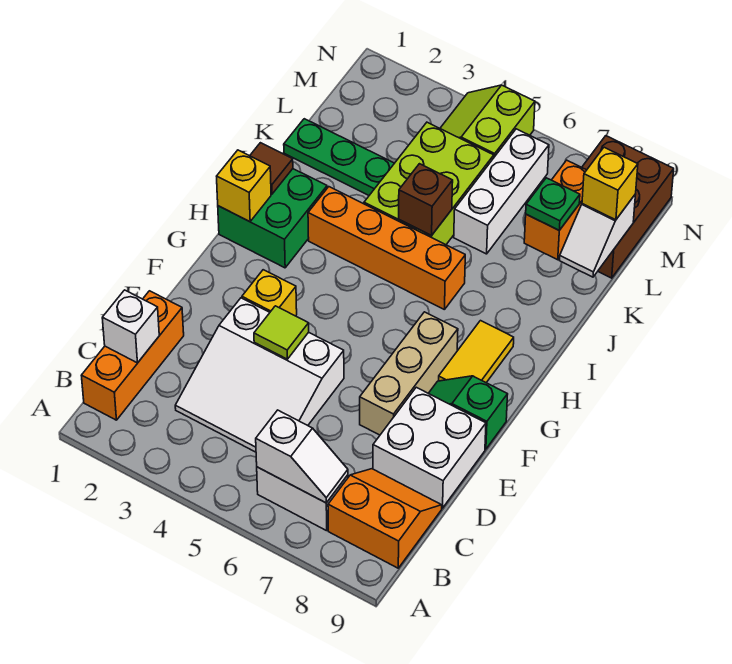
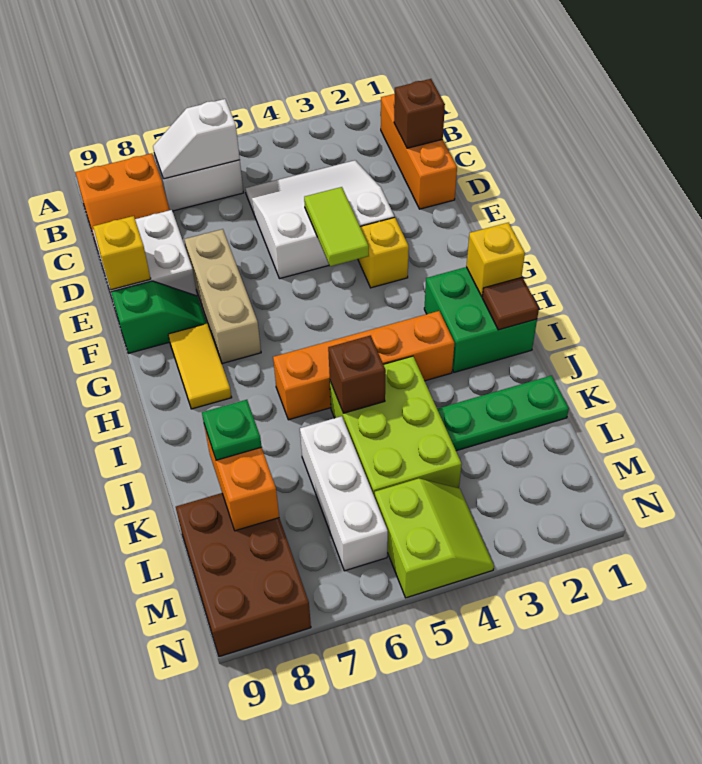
white 1x1 brick [102,290,159,363] -> brown 1x1 brick [394,79,445,148]
lime 1x1 tile [254,306,309,359] -> lime 1x2 tile [304,187,369,266]
white 1x2 slope [560,194,636,277] -> none
yellow 1x1 brick [582,147,638,220] -> yellow 1x1 brick moved to [93,216,151,290]

